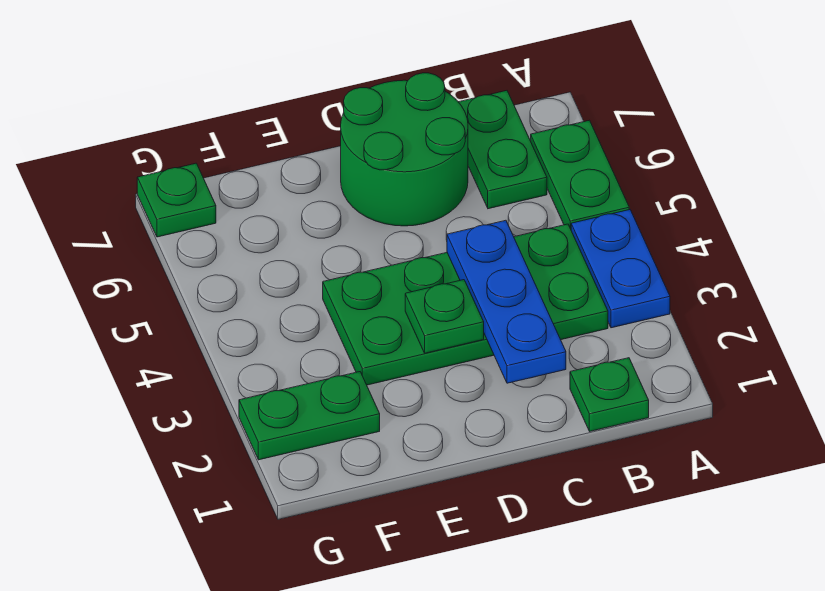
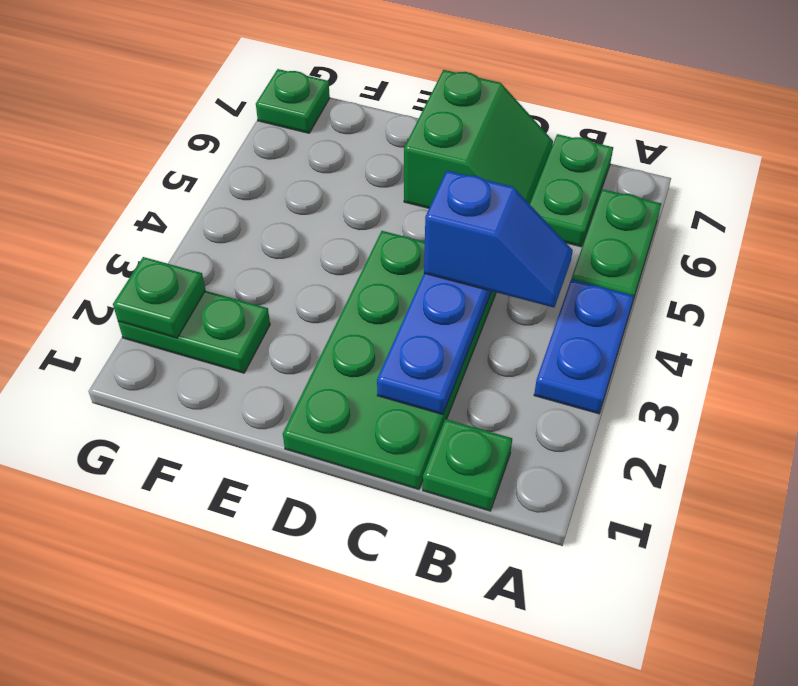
green 2x4 plate [323,224,608,385] -> green 2x4 plate turned to [283,231,496,489]
none -> blue 1x2 slope [424,171,573,308]
green 2x2 round brick [341,73,468,226] -> green 2x2 slope [404,70,553,208]
green 1x1 plate [405,280,484,353] -> green 1x1 plate moved to [113,257,205,338]

